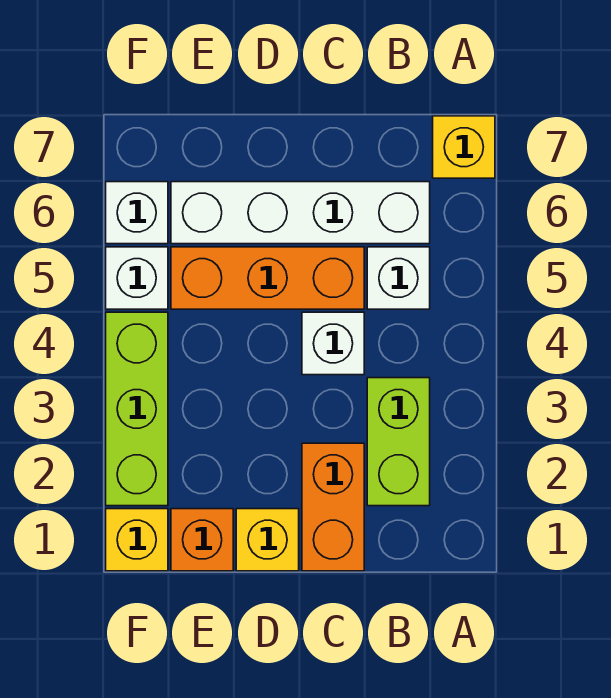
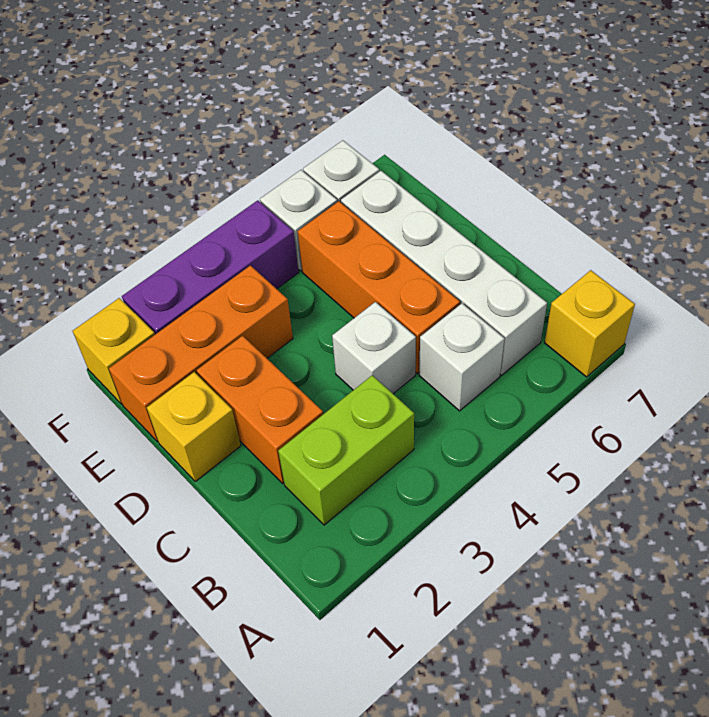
orange 1x2 brick [302,443,364,571] -> orange 1x2 brick turned to [197,336,323,484]
orange 1x1 brick [171,509,233,571] -> orange 1x3 brick [109,266,293,442]
lime 1x3 brick [106,312,168,506] -> purple 1x3 brick [122,200,299,334]

